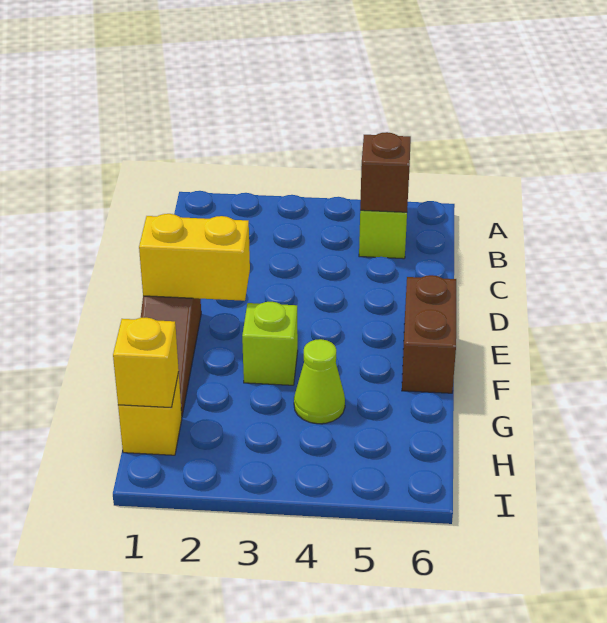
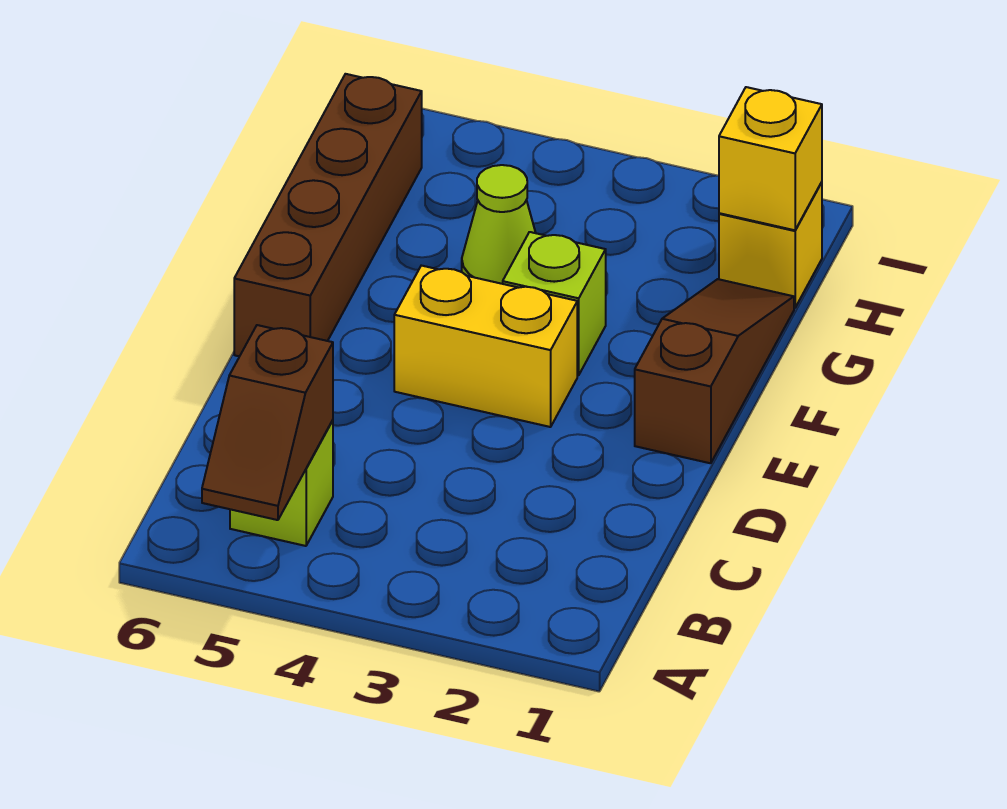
yellow 1x2 brick [139,214,250,301] -> yellow 1x2 brick moved to [394,266,577,427]
brown 1x2 brick [402,275,456,393] -> brown 1x4 brick [234,74,422,356]

